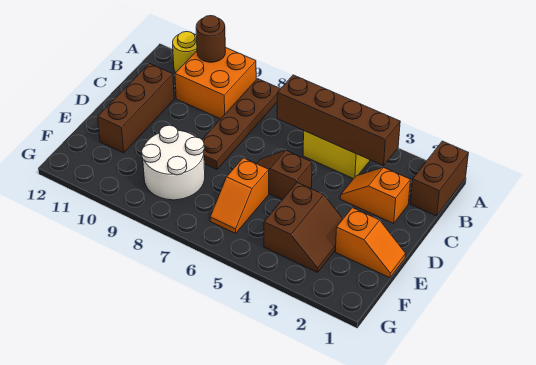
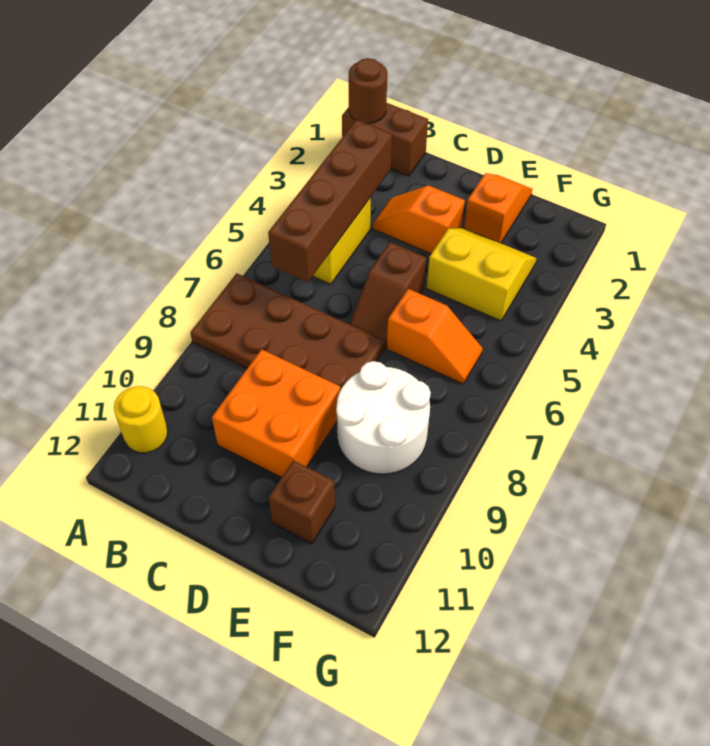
brown 1x4 plate [202,79,280,169] -> brown 2x4 plate [190,273,384,390]
orange 2x2 brick [175,47,256,119] -> orange 2x2 brick moved to [212,349,340,478]
brown 1x1 round brick [196,16,226,62] -> brown 1x1 round brick moved to [349,58,387,123]
orange 1x2 slope [340,167,410,223] -> orange 1x2 slope turned to [373,185,465,254]
brown 1x3 brick [98,64,174,153] -> brown 1x1 brick [269,461,335,544]
brown 2x2 slope [264,183,343,272] -> yellow 2x2 slope [427,228,537,321]

